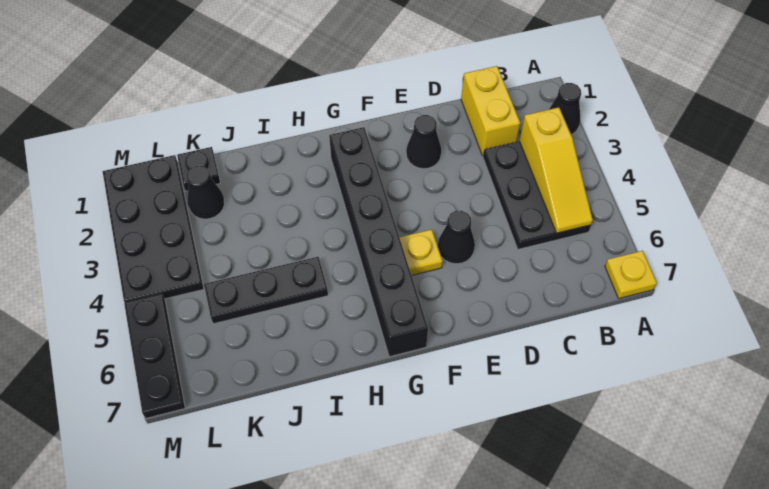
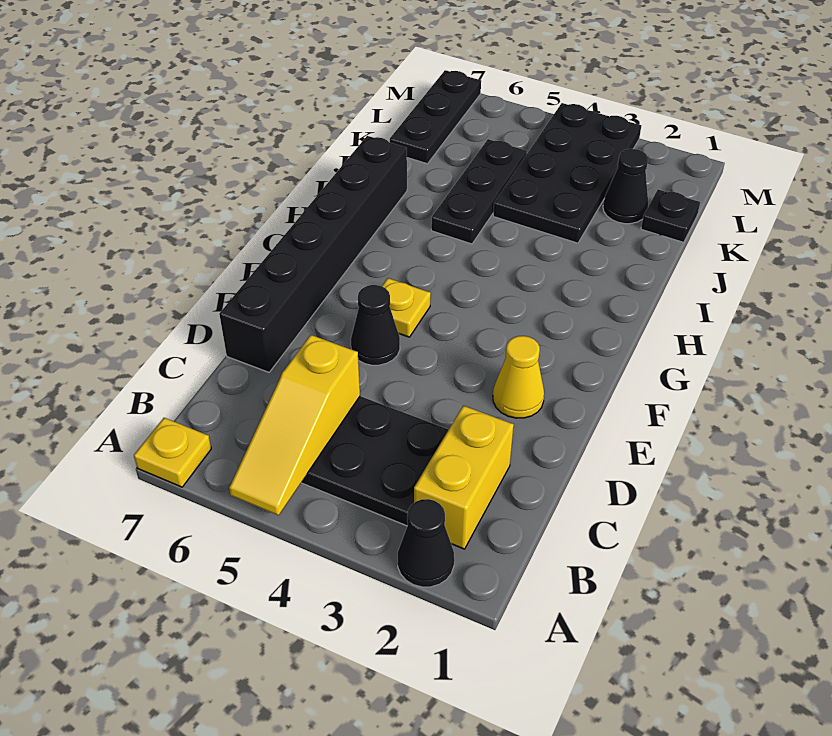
yellow 1x3 slope [519,107,593,233] -> yellow 1x3 slope turned to [229,335,360,515]
yellow 1x2 brick [461,66,520,156] -> yellow 1x2 brick turned to [414,406,514,549]
black 1x1 cone [406,115,441,169] -> yellow 1x1 cone [493,336,544,418]
black 1x6 brick [329,127,428,357] -> black 1x6 brick turned to [219,136,407,372]
black 2x4 plate [103,155,204,303] -> black 2x4 plate turned to [493,103,641,243]
black 1x3 plate [124,294,185,418] -> black 1x3 plate turned to [390,70,481,164]

